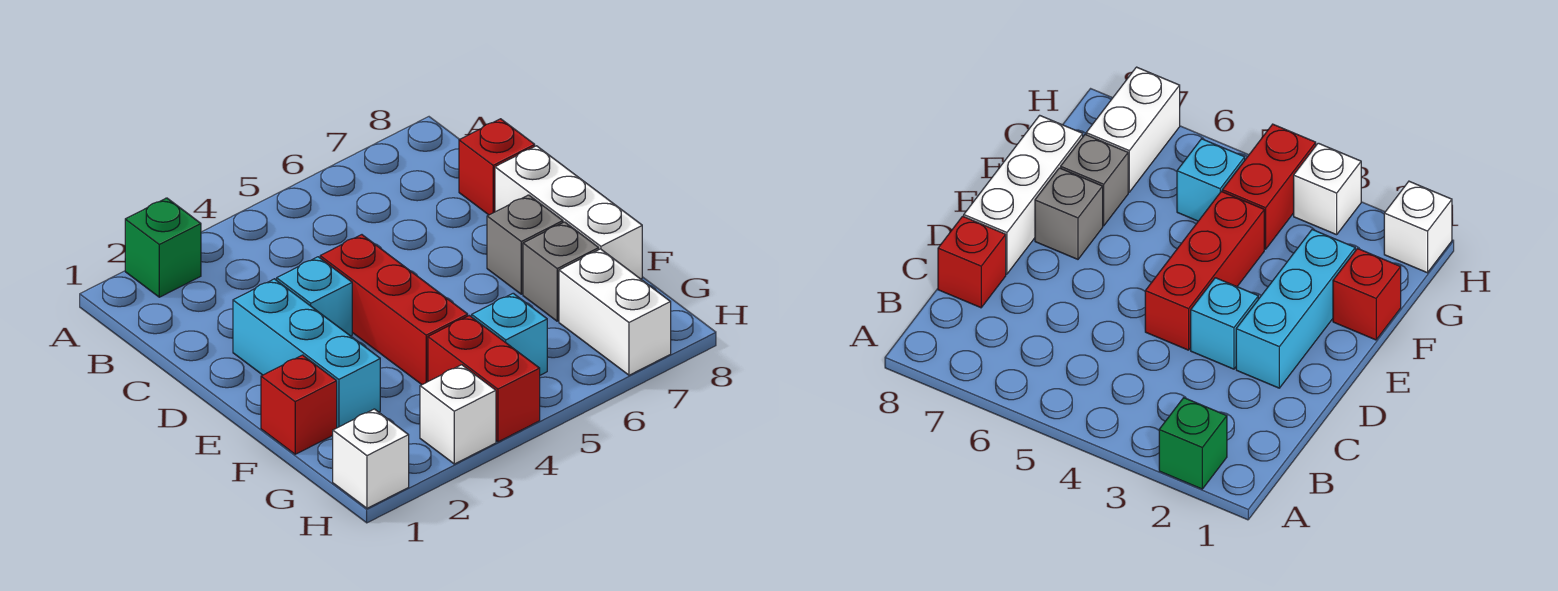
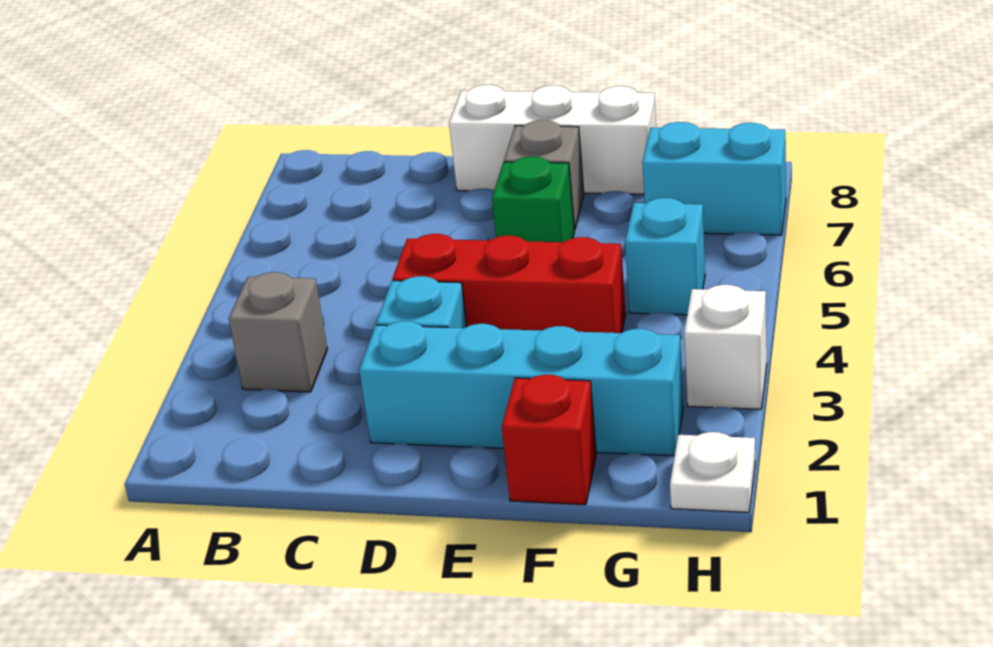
green 1x1 brick [125,198,201,297] -> green 1x1 brick moved to [492,157,574,242]
red 1x1 brick [459,119,535,215] -> none
cyan 1x3 brick [233,279,380,428] -> cyan 1x4 brick [359,321,683,456]
grey 1x1 brick [523,222,599,321] -> grey 1x1 brick moved to [229,272,327,392]
red 1x2 brick [428,316,540,442] -> none
white 1x2 brick [559,249,671,375] -> cyan 1x2 brick [642,122,786,235]
white 1x1 brick [333,409,409,508] -> white 1x1 plate [670,432,755,512]

